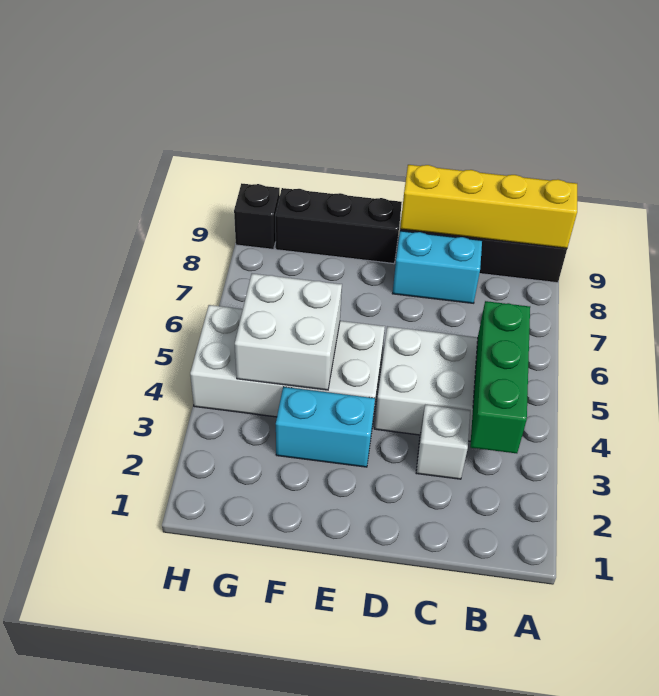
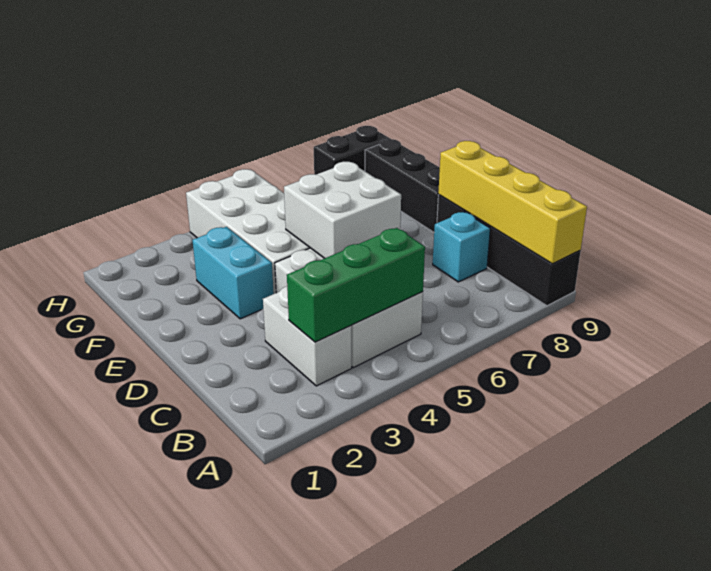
white 1x1 brick [416,405,470,479] -> white 1x2 brick [263,286,352,386]
cyan 1x2 brick [392,231,482,303] -> cyan 1x1 brick [433,212,490,282]
white 2x2 brick [235,274,342,390] -> white 2x2 brick moved to [284,162,401,258]
black 1x1 brick [234,183,280,249] -> black 1x2 brick [314,126,390,175]

